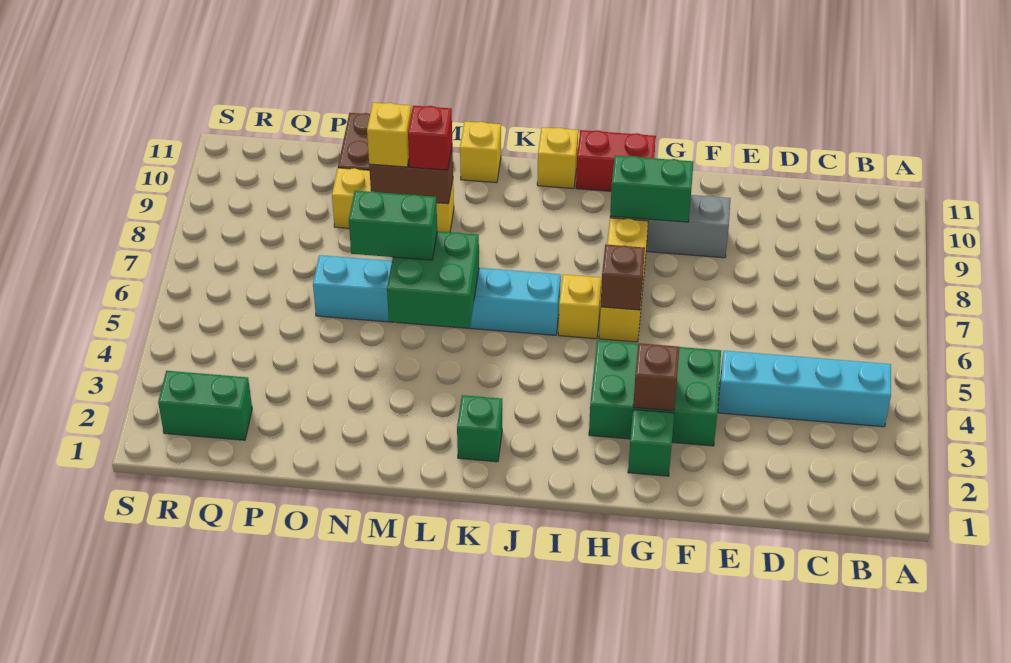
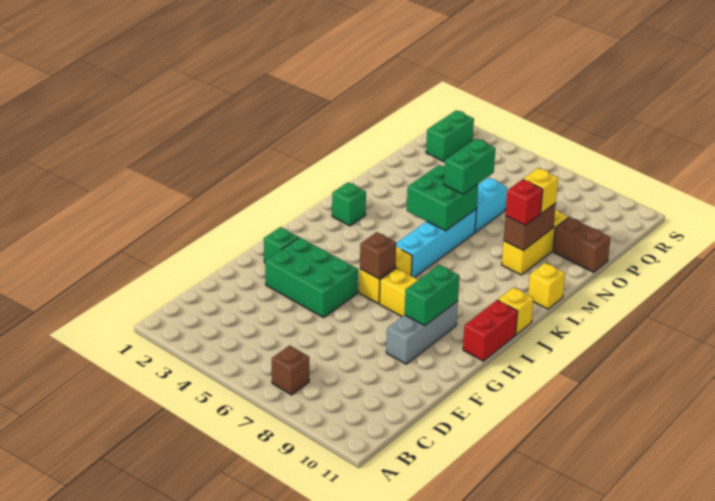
cyan 1x4 brick [718,351,891,427] -> none
green 2x3 brick [589,340,721,446] -> green 2x3 brick turned to [265,237,358,318]
brown 1x1 brick [633,343,679,411] -> brown 1x1 brick moved to [272,345,309,395]

